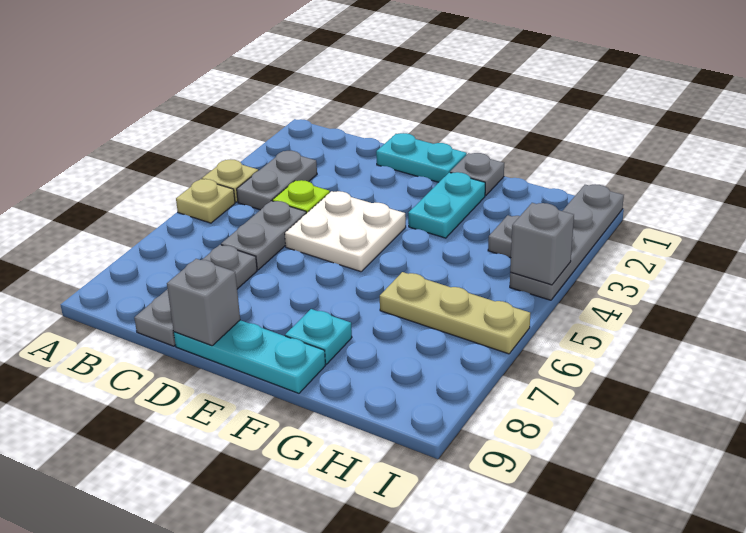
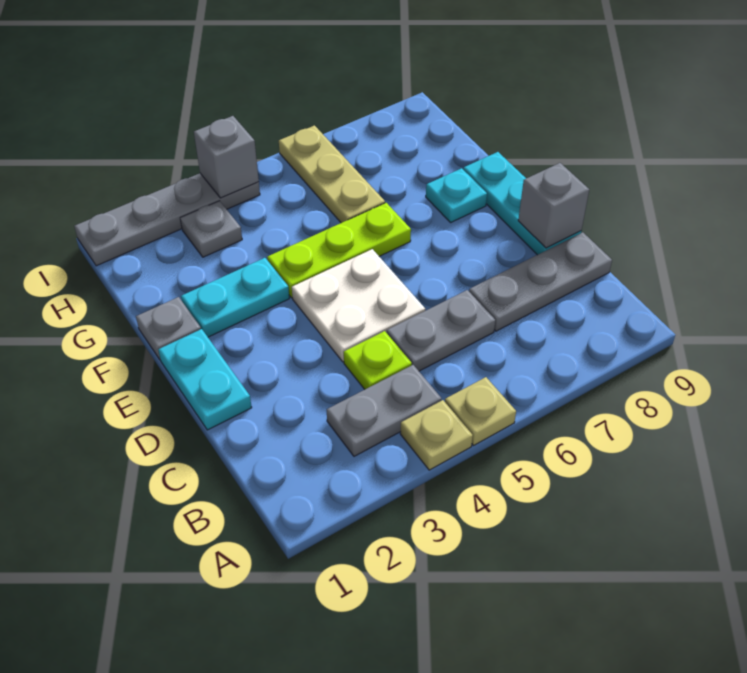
none -> lime 1x3 plate [267,203,411,298]

